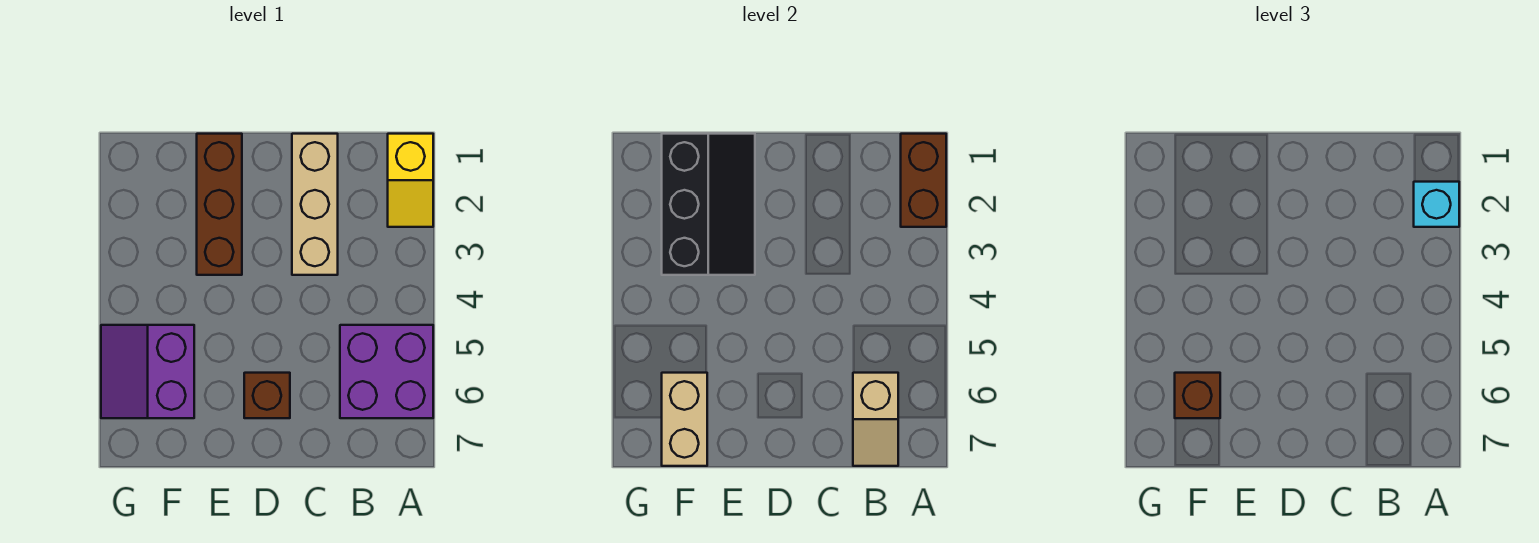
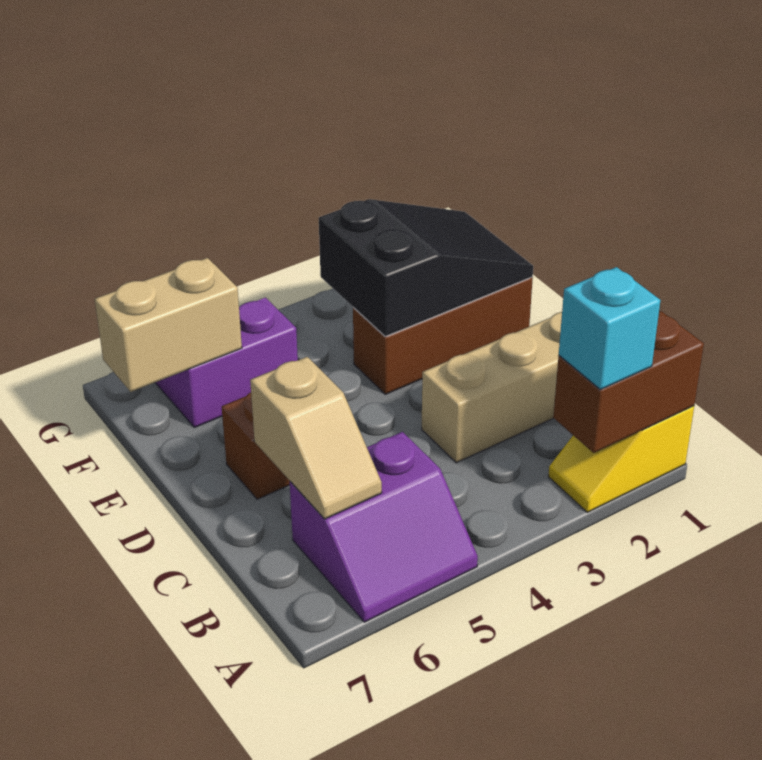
purple 2x2 brick [340,325,433,418] -> purple 2x2 slope [290,432,478,622]
tan 1x2 slope [853,373,898,466] -> tan 1x2 slope turned to [250,357,382,519]
black 2x3 slope [662,134,755,275] -> black 2x3 slope turned to [319,199,533,336]
brown 1x1 brick [1175,373,1220,418] -> none

